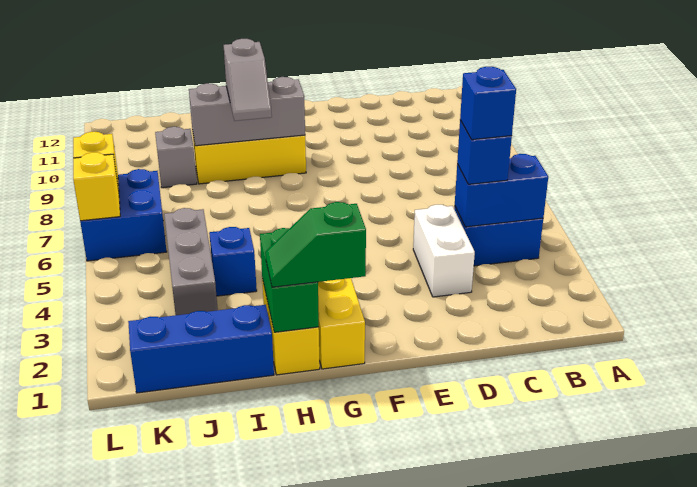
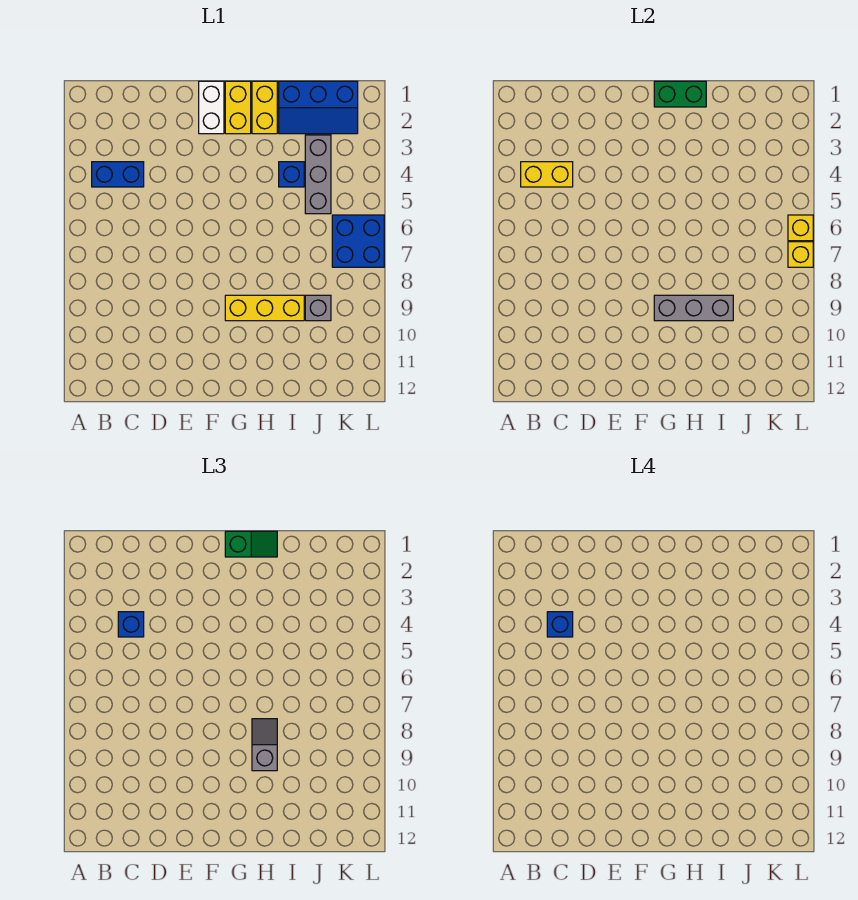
blue 1x2 brick [455,154,548,227] -> yellow 1x2 brick [521,162,573,187]
white 1x2 brick [413,205,475,297] -> white 1x2 brick moved to [199,81,224,134]
green 1x2 brick [260,228,319,332] -> green 1x2 brick turned to [654,81,706,107]

